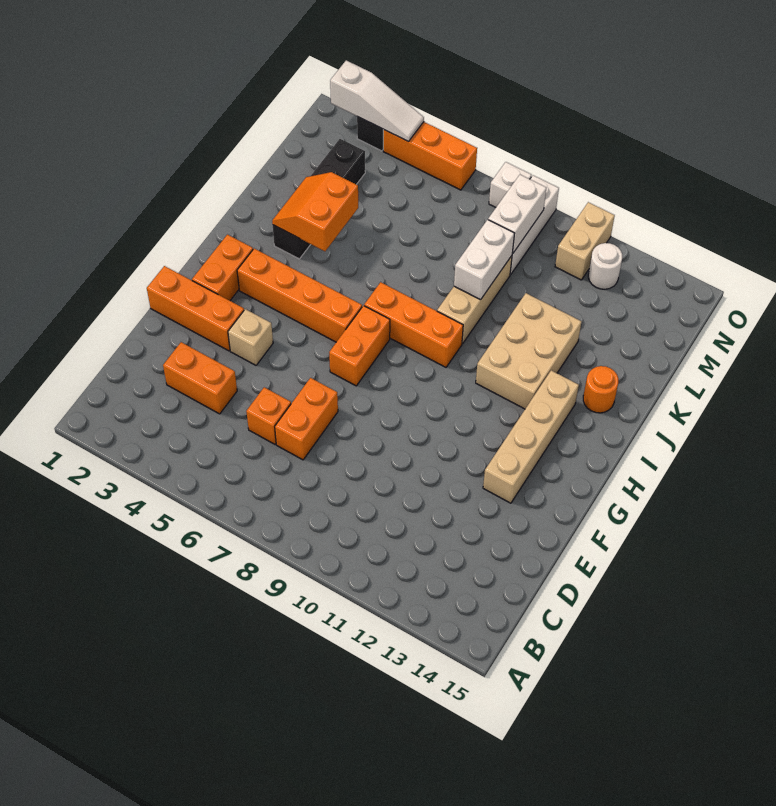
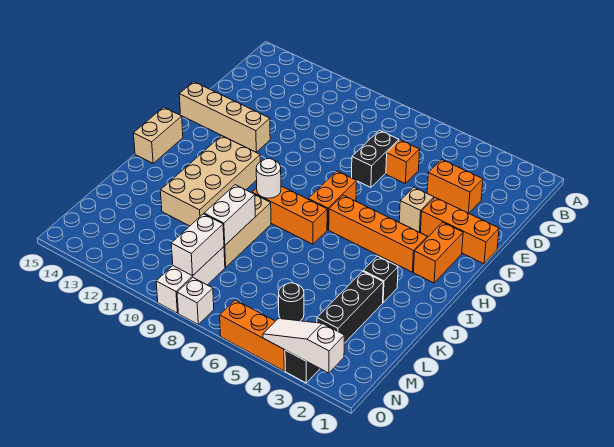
orange 1x2 brick [275,378,338,460] -> black 1x2 brick [352,130,399,187]
tan 1x4 brick [483,370,579,503] -> tan 1x4 brick turned to [179,82,270,152]
tan 2x3 brick [476,293,581,409] -> tan 2x4 brick [160,136,260,226]
orange 2x2 slope [272,172,358,251] -> none
orange 1x1 round brick [583,366,618,413] -> none
none -> black 1x1 round brick [279,283,304,321]
tan 1x2 brick [555,202,615,280] -> tan 1x2 brick moved to [133,107,183,163]
white 1x1 round brick [588,243,622,289] -> white 1x1 round brick moved to [256,159,281,198]

